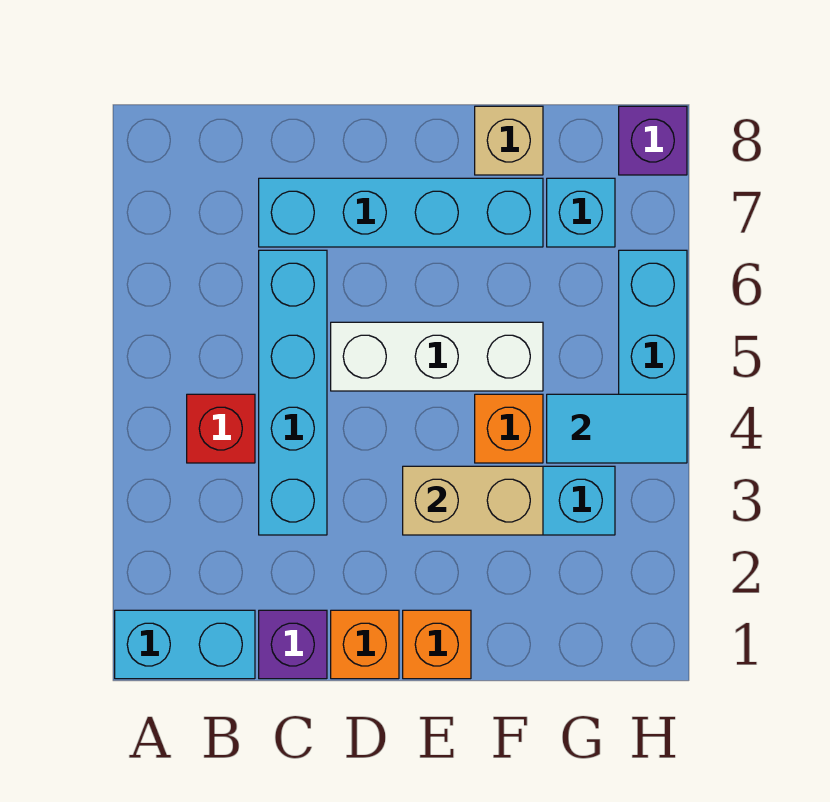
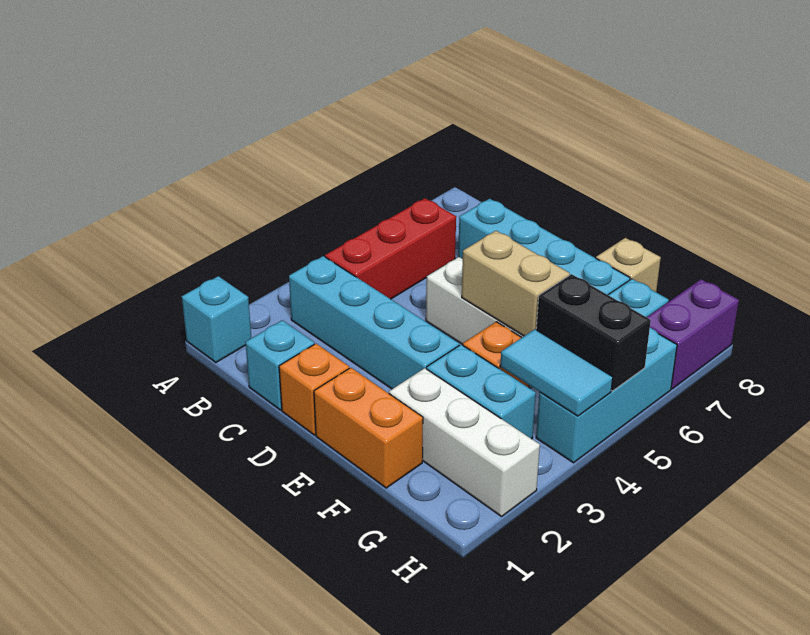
cyan 1x2 brick [115,610,255,679] -> cyan 1x1 brick [182,276,251,362]
red 1x1 brick [187,394,255,463] -> red 1x3 brick [325,198,456,299]
purple 1x1 brick [259,610,327,679] -> cyan 1x1 brick [245,320,314,410]
cyan 1x4 brick [259,250,327,535] -> cyan 1x4 brick turned to [289,256,459,389]
orange 1x1 brick [403,610,471,679] -> orange 1x2 brick [314,368,423,488]
tan 1x2 brick [403,466,543,535] -> tan 1x2 brick moved to [462,231,570,336]
none -> white 1x3 brick [389,368,540,517]
none -> black 1x2 brick [536,274,651,391]
purple 1x1 brick [619,106,687,175] -> purple 1x2 brick [647,279,739,389]

